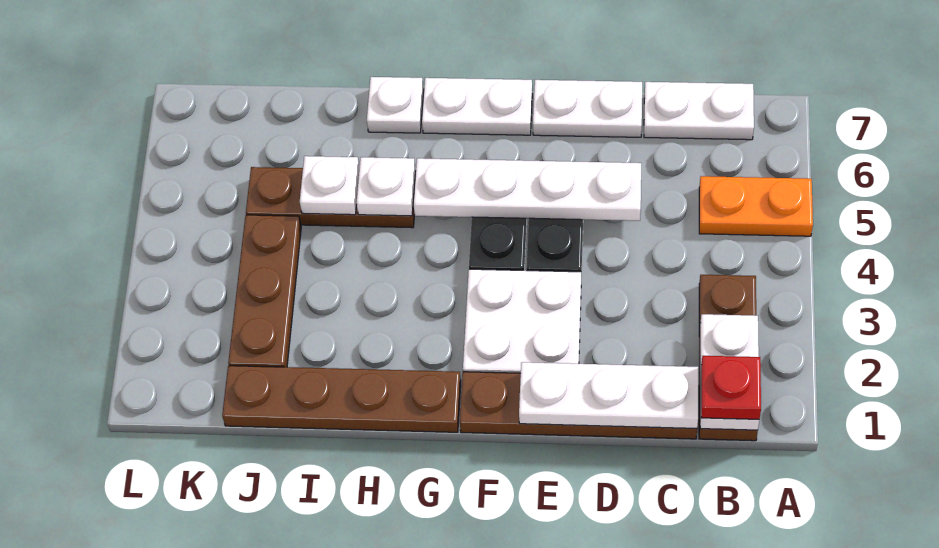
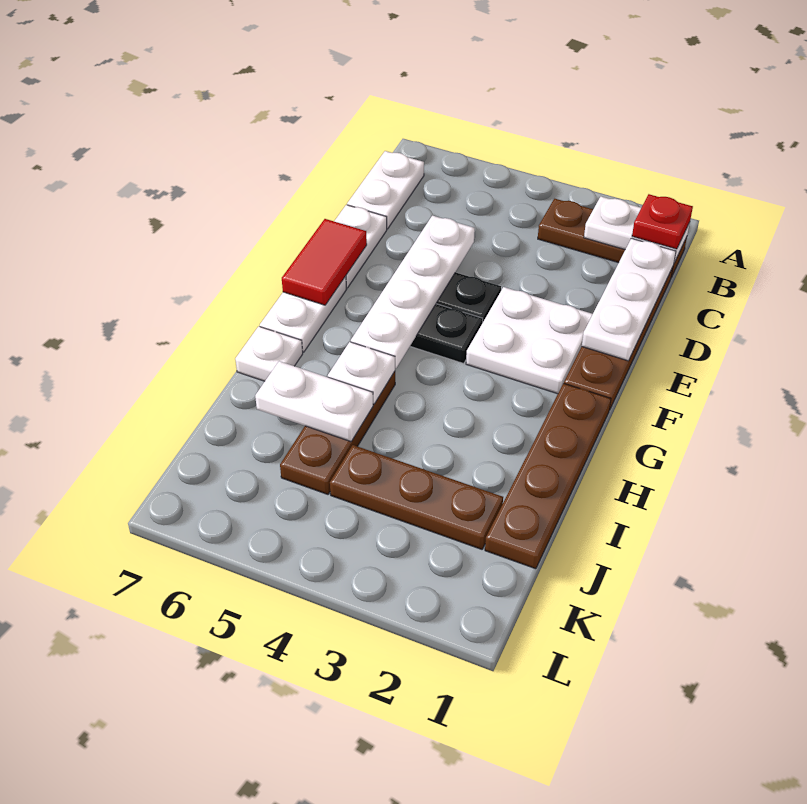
orange 1x2 plate [699,176,813,236] -> none
none -> red 1x2 tile [282,219,367,305]
white 1x1 plate [300,156,359,215] -> white 1x2 plate [255,361,373,441]

